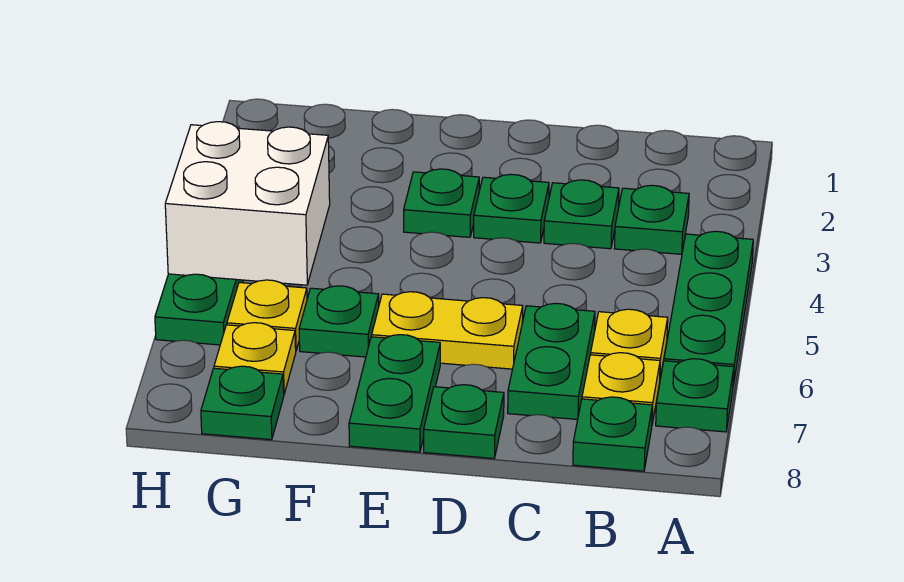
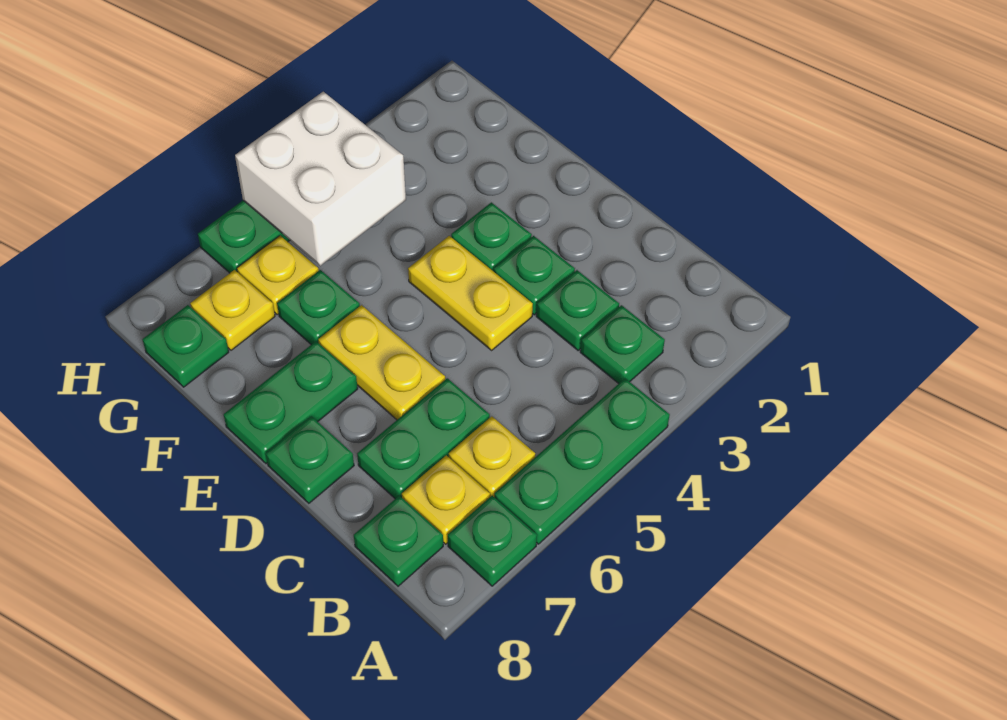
none -> yellow 1x2 plate [408,236,533,350]

